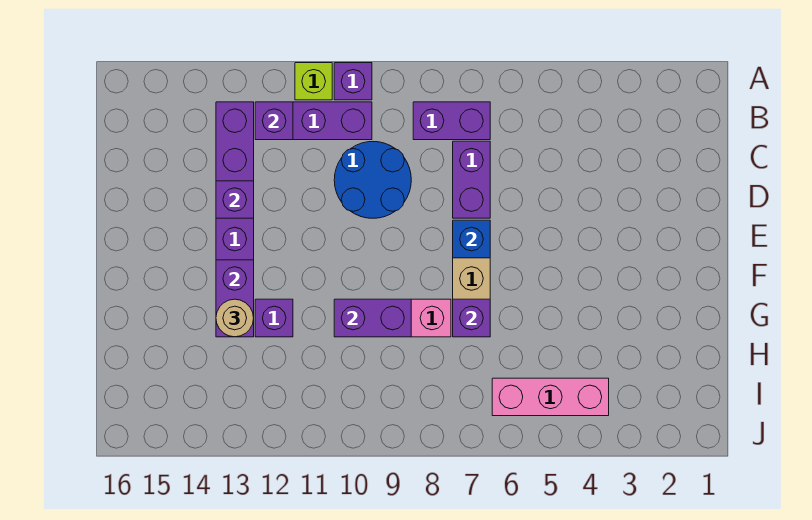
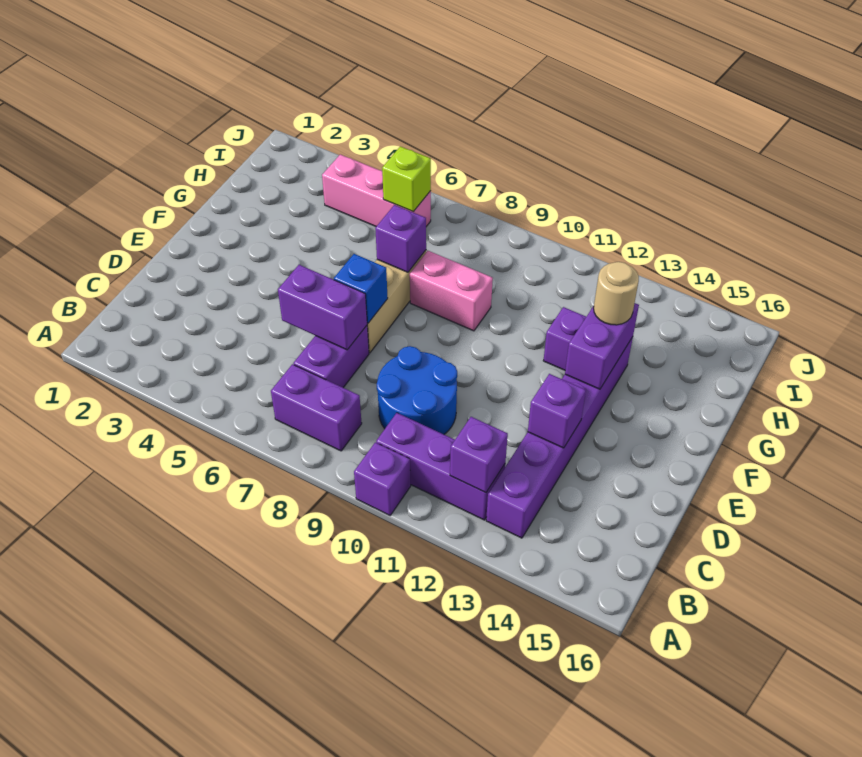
lime 1x1 brick [295,63,332,100] -> lime 1x1 brick moved to [382,146,431,212]
purple 1x2 brick [334,299,411,337] -> purple 1x2 brick moved to [278,265,367,350]

